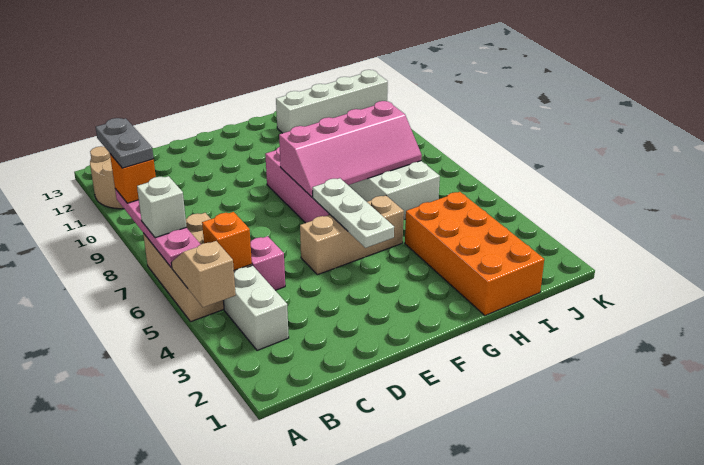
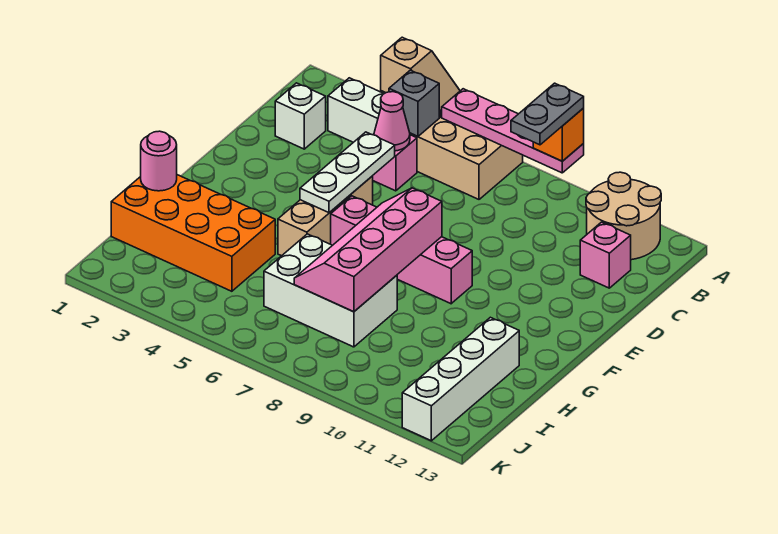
white 1x1 brick [137,176,186,238] -> white 1x1 brick moved to [275,83,326,149]
grey 1x2 plate [96,118,154,168] -> grey 1x2 plate turned to [511,83,584,145]
orange 1x1 brick [202,212,252,270] -> grey 1x1 brick [389,70,439,136]
none -> pink 1x1 cone [374,92,410,151]
none -> pink 1x1 brick [580,222,631,288]
white 1x3 plate [312,178,394,248] -> white 1x3 plate turned to [300,132,395,213]
none -> pink 1x1 round brick [141,131,177,191]

